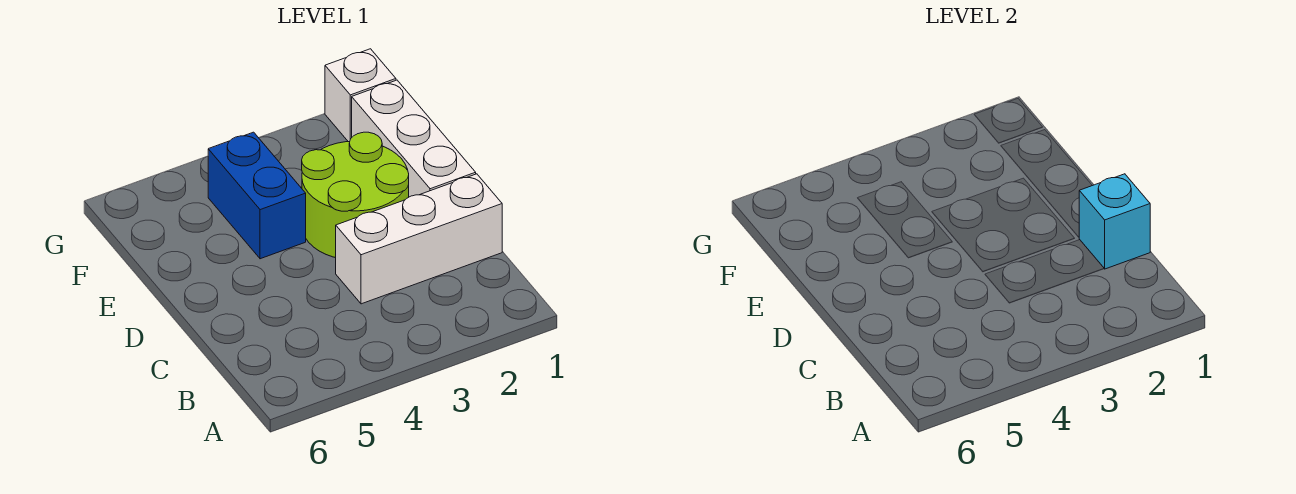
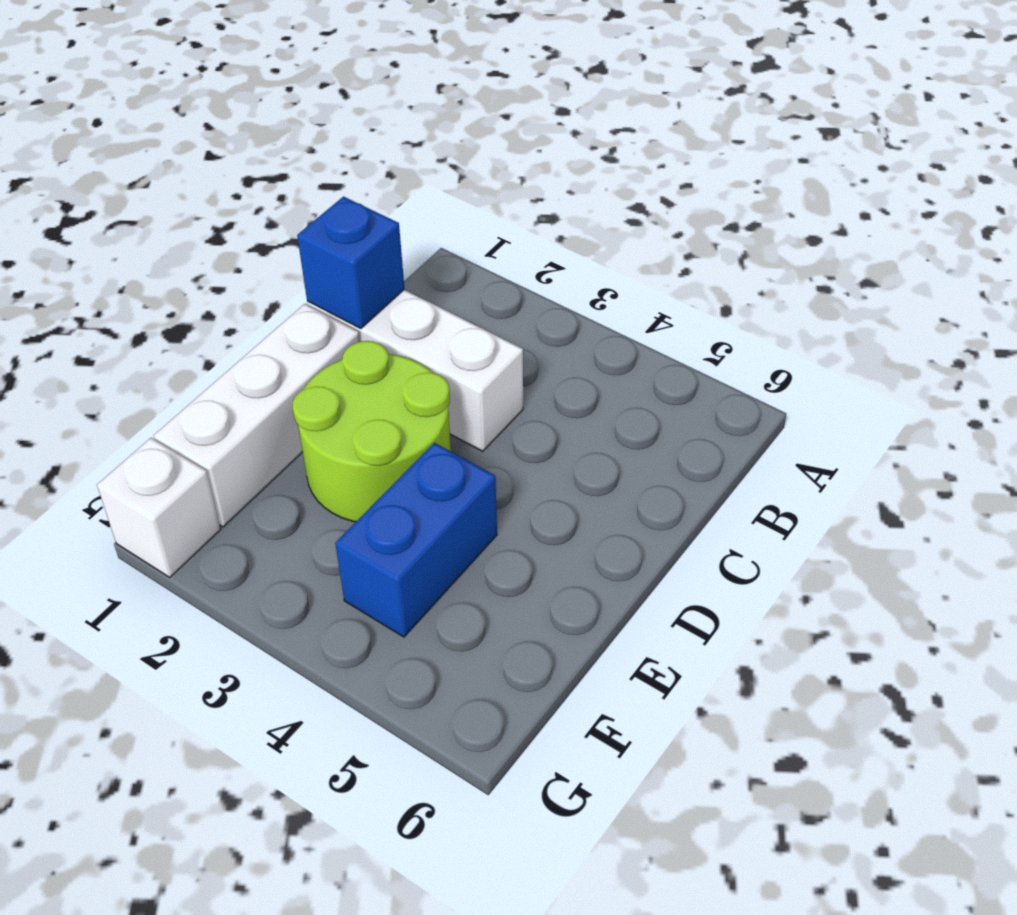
cyan 1x1 brick [1079,174,1150,269] -> blue 1x1 brick [297,197,405,329]

